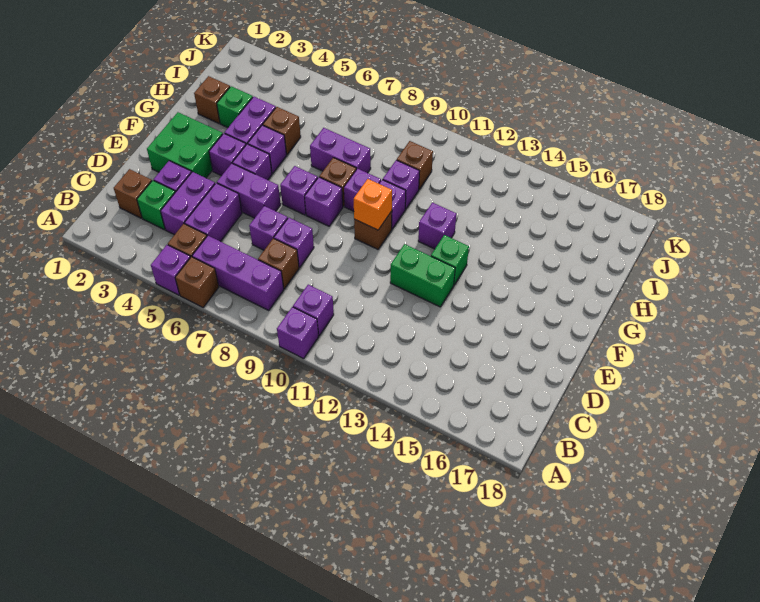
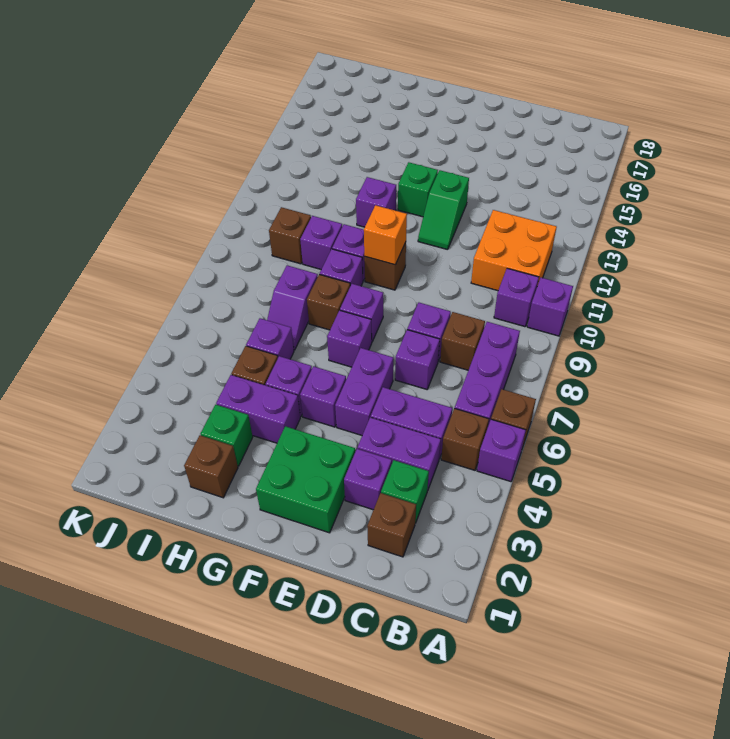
none -> orange 2x2 brick [471,210,557,291]
green 1x2 brick [390,244,455,307] -> green 1x2 slope [418,170,469,250]
purple 1x1 brick [209,133,246,176] -> purple 1x1 brick moved to [246,318,294,359]
purple 1x2 brick [310,128,371,173] -> purple 1x2 slope [267,265,318,350]

